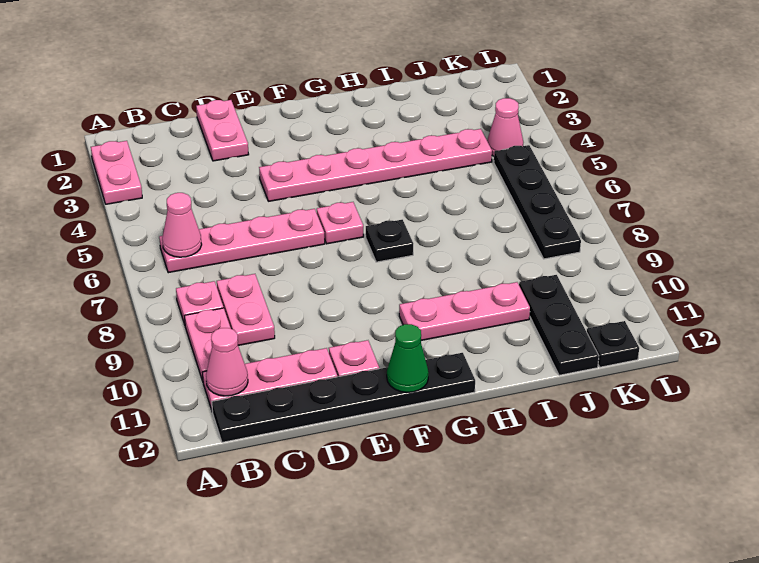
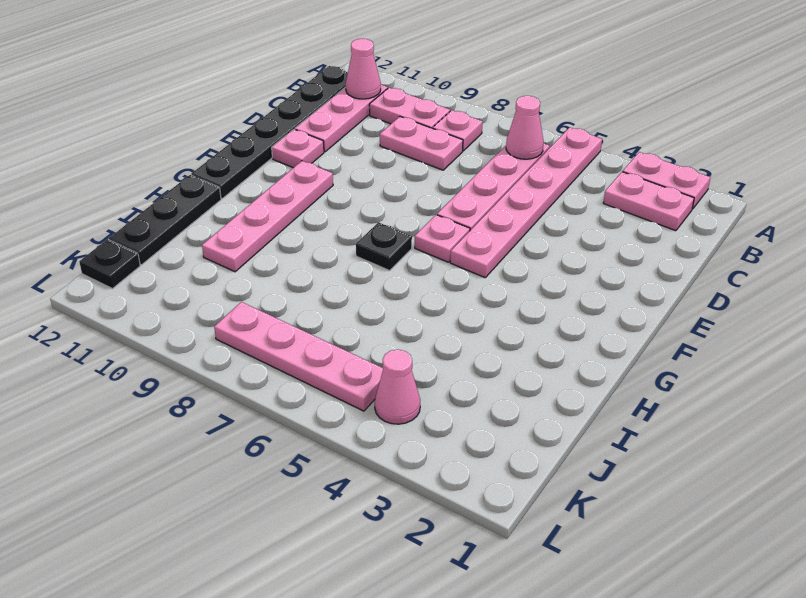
pink 1x2 plate [196,100,249,161] -> pink 1x2 plate moved to [603,172,694,231]
pink 1x6 plate [259,129,492,201] -> pink 1x6 plate moved to [450,127,602,278]
green 1x1 cone [387,324,429,392] -> none
pink 1x3 plate [399,282,530,340] -> pink 1x4 plate [202,161,333,272]
black 1x3 plate [519,275,599,375] -> black 1x3 plate turned to [109,175,221,265]
black 1x4 plate [494,145,581,259] -> pink 1x4 plate [214,302,383,411]

